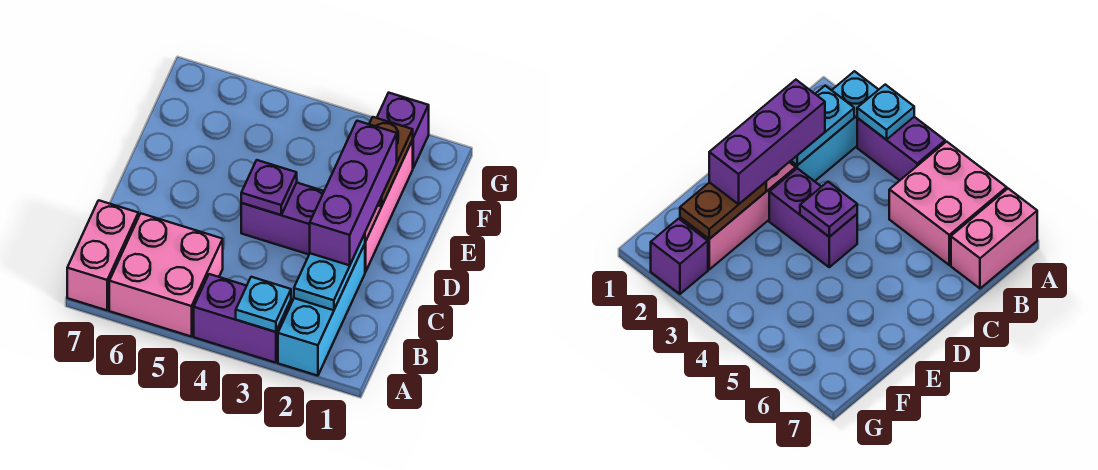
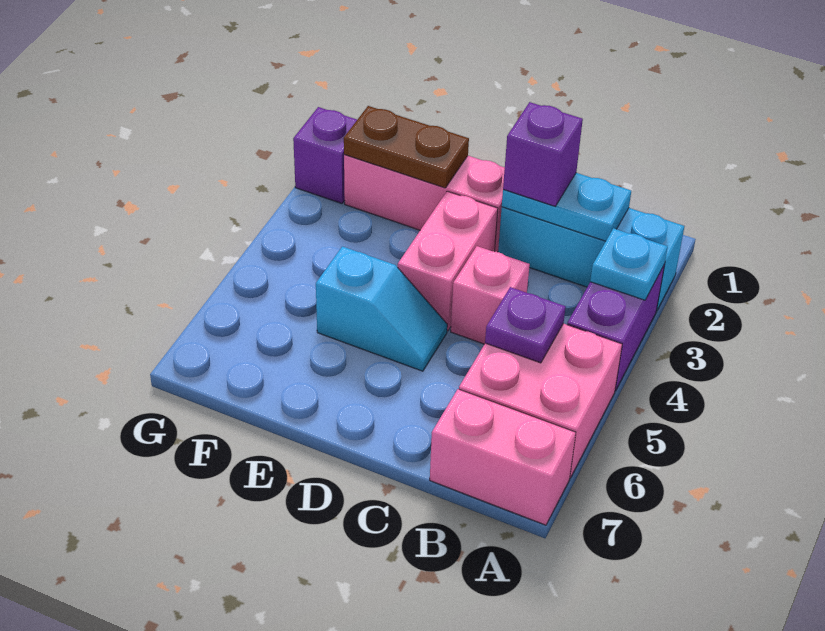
purple 1x3 brick [310,121,397,265] -> purple 1x1 brick [503,102,583,206]
none -> pink 1x1 brick [451,246,530,344]
purple 1x2 brick [241,183,324,254] -> pink 1x2 brick [398,191,498,331]
purple 1x1 plate [241,160,297,215] -> purple 1x1 plate moved to [485,287,566,363]
none -> cyan 1x2 slope [316,246,447,371]

